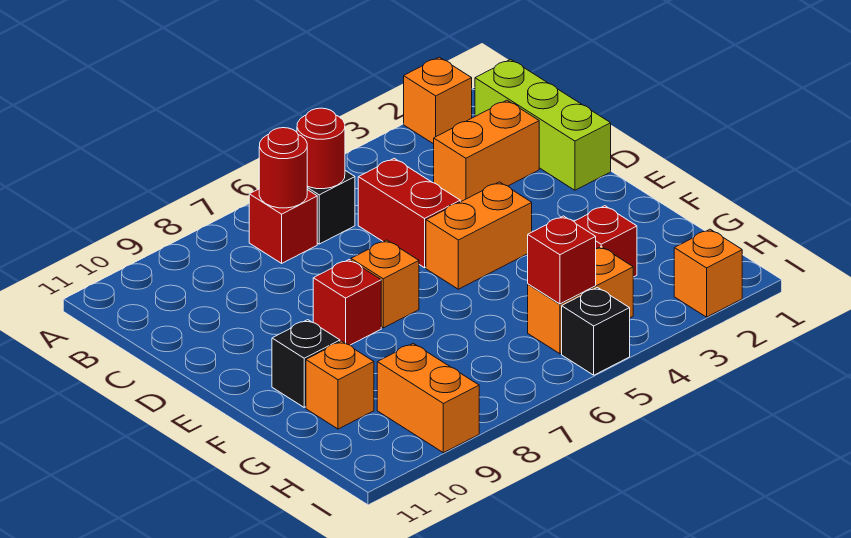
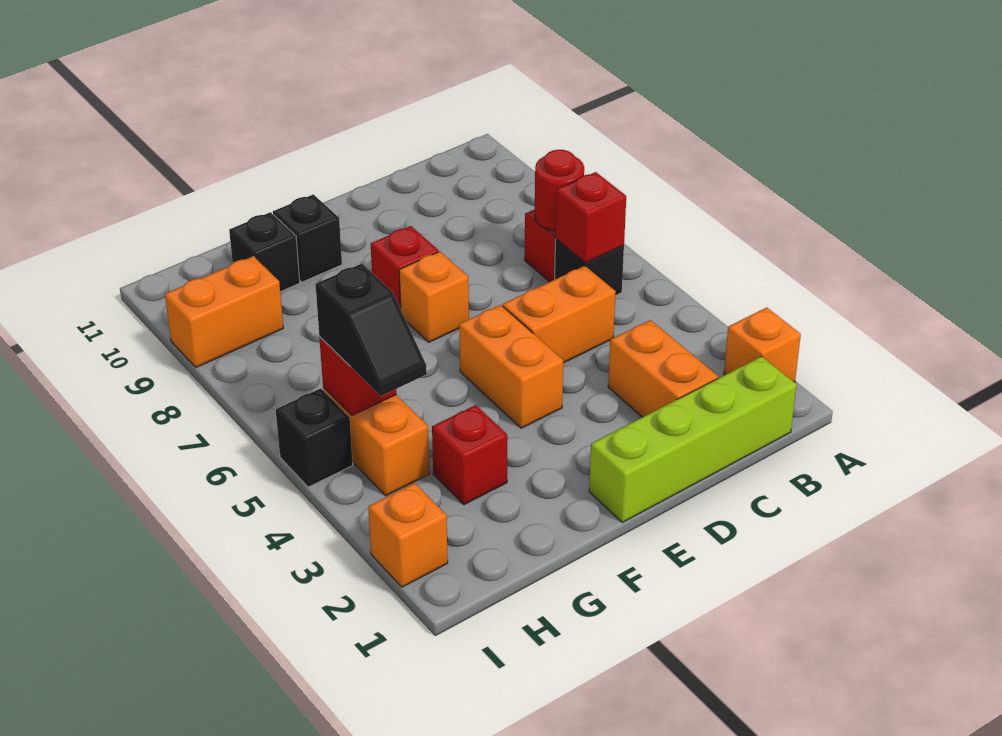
lime 1x3 brick [475,59,611,190] -> lime 1x4 brick [589,356,797,522]
red 1x1 round brick [297,108,345,189] -> red 1x1 brick [555,172,626,263]
red 1x2 brick [358,158,460,268] -> orange 1x2 brick [503,266,616,363]
orange 1x1 brick [306,341,374,429] -> black 1x1 brick [229,212,300,292]
none -> black 1x2 slope [315,264,427,396]

